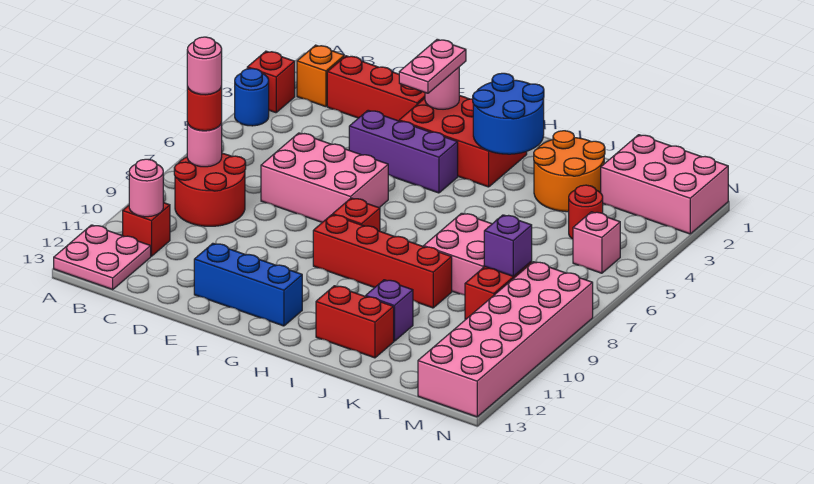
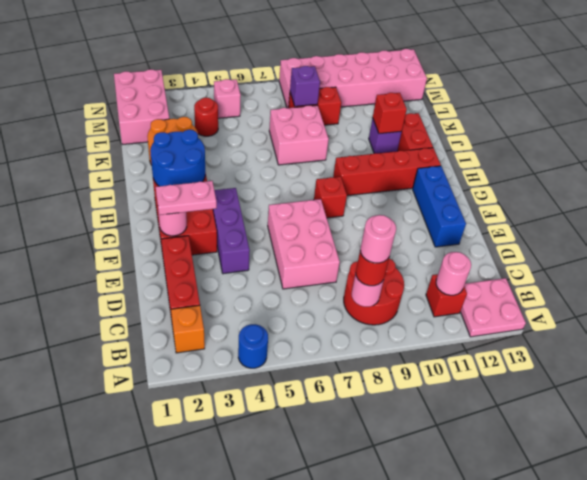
red 1x1 brick [247,51,295,113] -> red 1x1 brick moved to [373,93,407,134]
red 1x4 brick [313,215,452,308] -> red 1x4 brick turned to [333,148,441,196]

